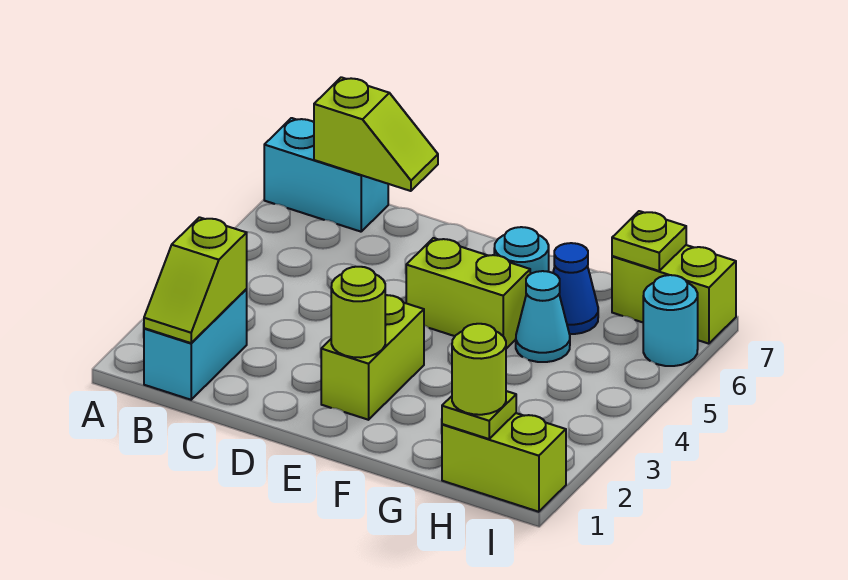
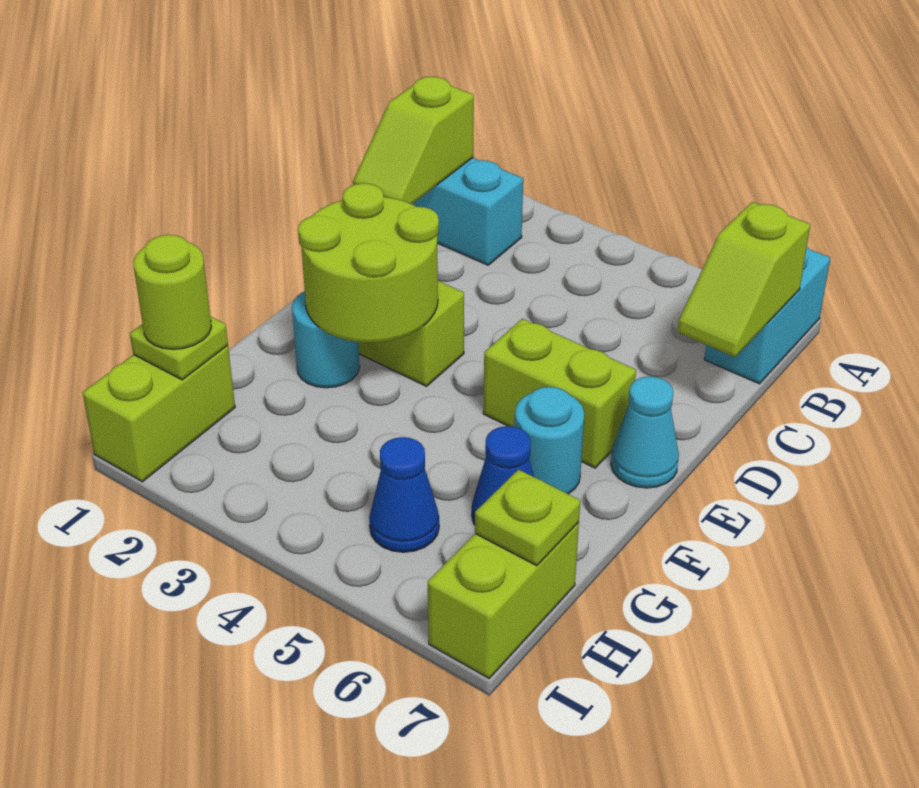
lime 1x2 slope [144,217,247,343] -> lime 1x2 slope turned to [353,76,474,204]
lime 1x1 round brick [331,267,385,358] -> lime 2x2 round brick [298,183,439,343]
lime 1x2 brick [406,238,530,349] -> lime 1x2 brick turned to [483,319,636,468]
cyan 1x1 cone [516,271,570,362] -> cyan 1x1 cone moved to [611,376,679,488]
none -> blue 1x1 cone [369,437,439,552]
cyan 1x1 round brick [643,275,698,366] -> cyan 1x1 round brick moved to [292,291,360,388]

